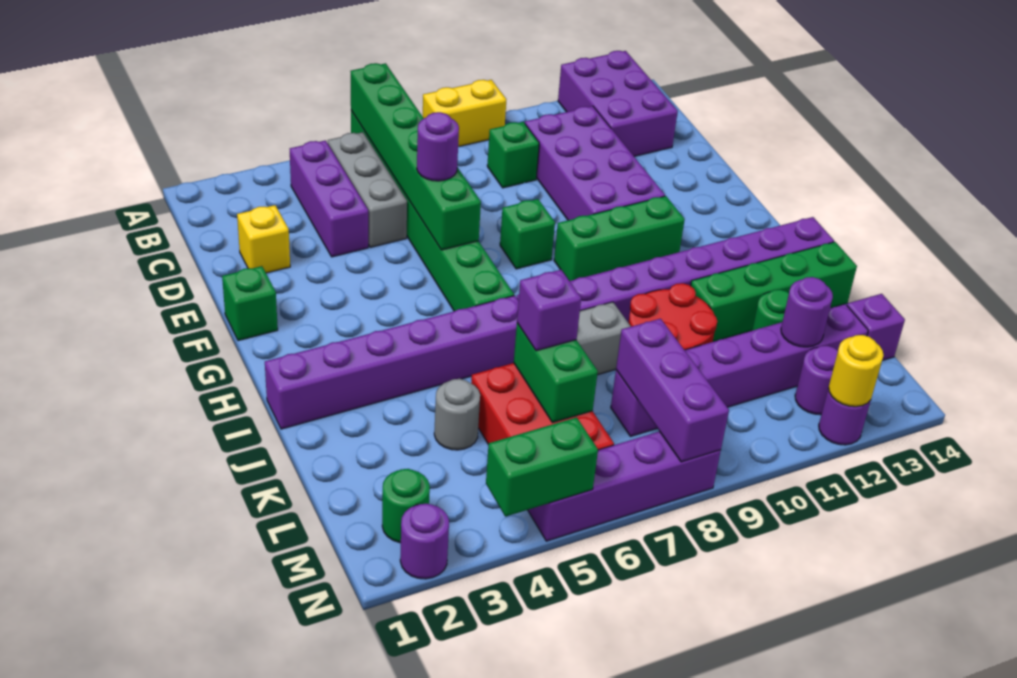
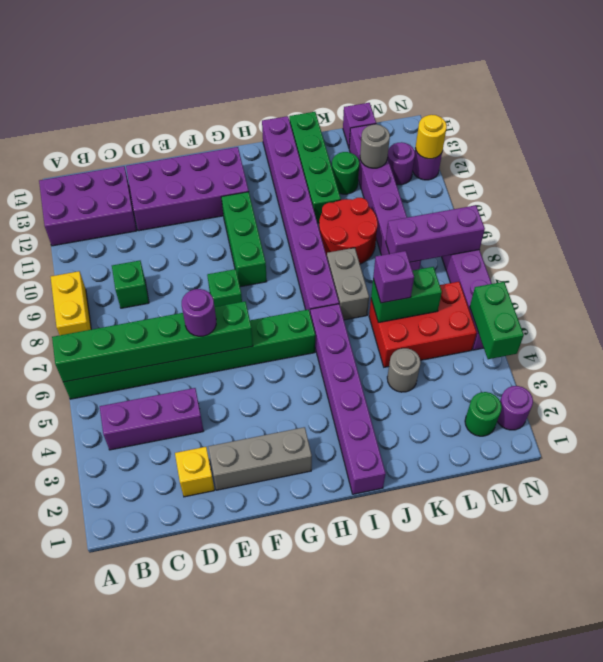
grey 1x3 brick [328,132,407,247] -> grey 1x3 brick moved to [208,427,312,490]
purple 2x4 brick [525,106,665,220] -> purple 2x4 brick moved to [126,147,249,231]
green 1x1 brick [222,266,278,341] -> none
purple 1x1 round brick [781,277,833,347] -> grey 1x1 round brick [360,124,390,168]

